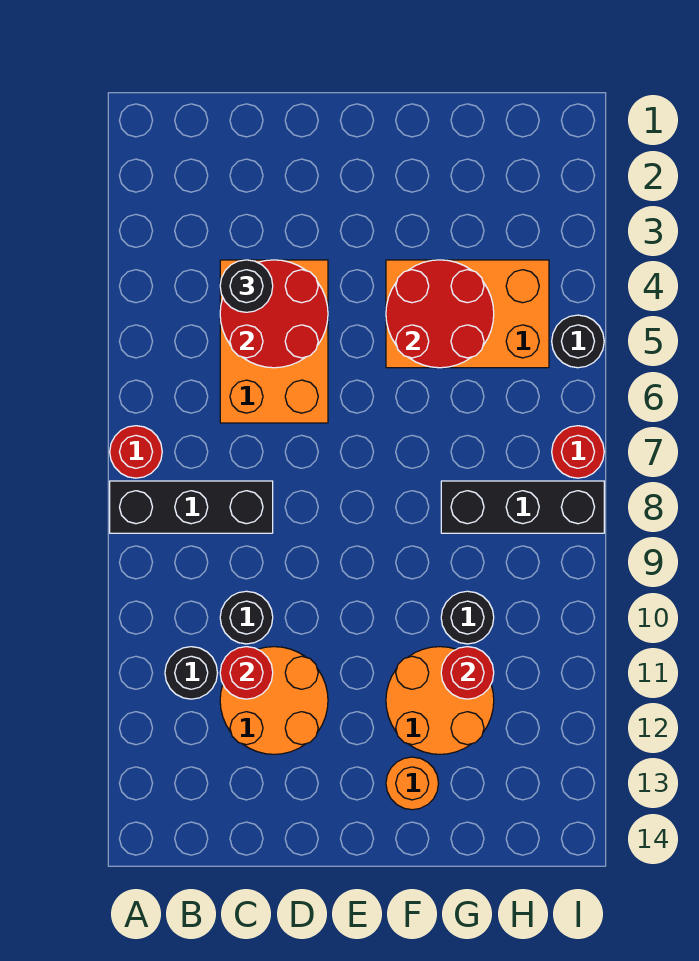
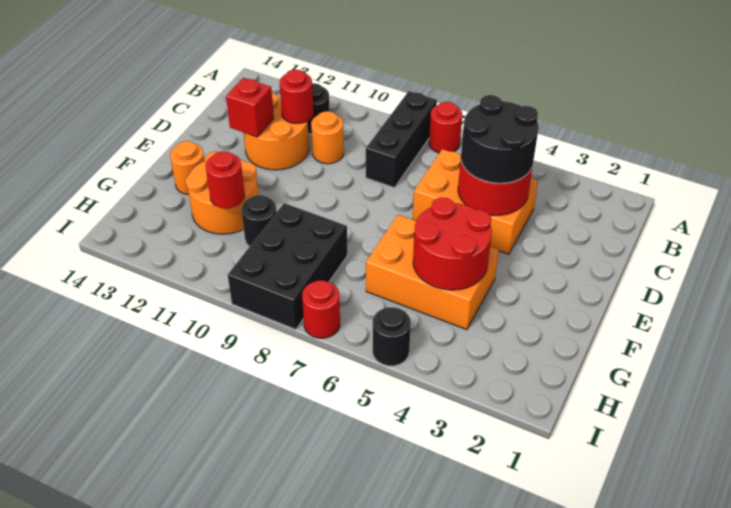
black 1x1 round brick [220,260,273,312] -> black 2x2 round brick [461,95,539,183]
black 1x1 round brick [220,591,273,644] -> orange 1x1 round brick [311,111,344,164]
none -> red 1x1 brick [226,78,274,137]
orange 2x3 brick [386,260,549,368] -> orange 2x3 brick turned to [366,215,499,330]
black 1x3 brick [441,481,604,533] -> black 2x3 brick [228,203,347,330]

